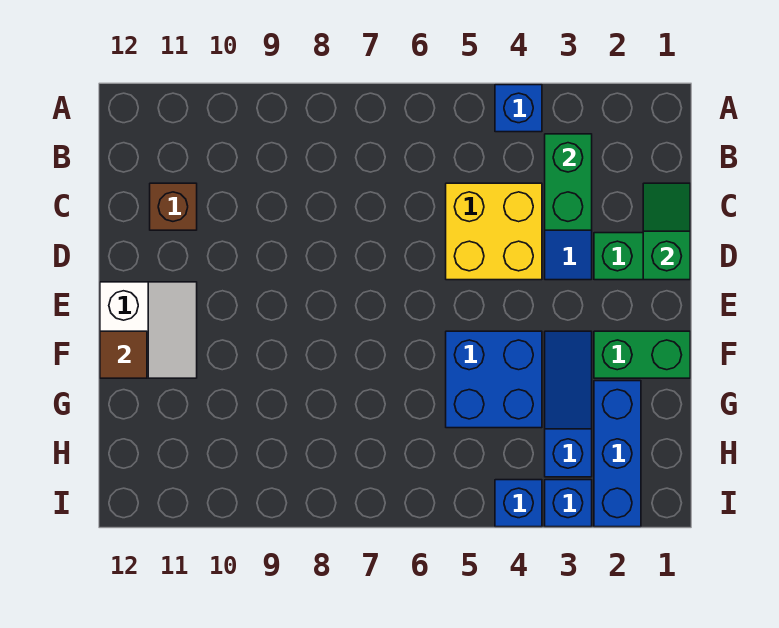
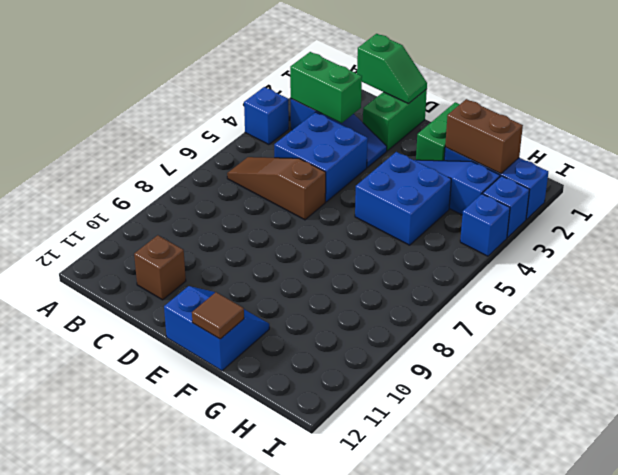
none -> brown 1x3 slope [227,157,326,220]
green 1x2 slope [643,183,690,280] -> green 1x2 slope turned to [357,34,427,104]
yellow 2x2 brick [446,183,542,280] -> blue 2x2 brick [274,112,368,202]
white 2x2 slope [100,282,197,378] -> blue 2x2 slope [164,286,269,371]
none -> brown 1x2 brick [445,99,523,174]

